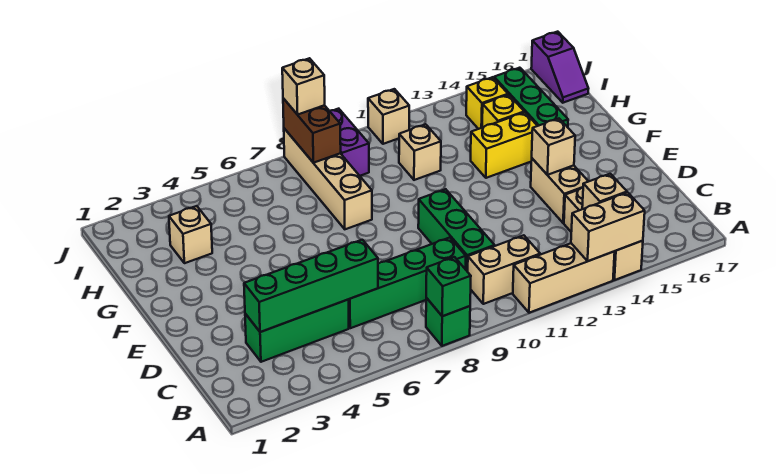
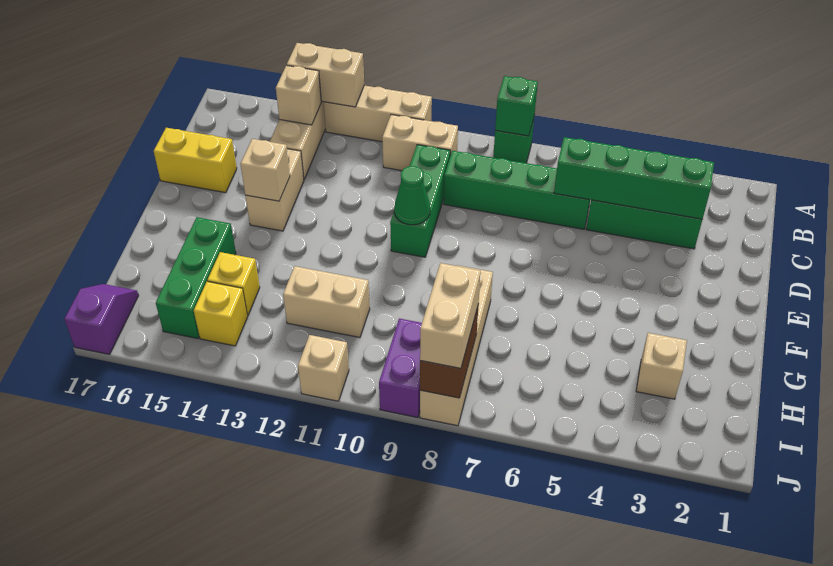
none -> green 1x1 cone [394,166,430,225]
yellow 1x2 brick [471,112,537,178] -> yellow 1x2 brick moved to [154,128,237,193]
tan 1x1 brick [399,124,441,180] -> tan 1x2 brick [283,266,370,338]
tan 1x1 brick [282,58,325,115] -> tan 1x2 brick [420,263,481,368]

